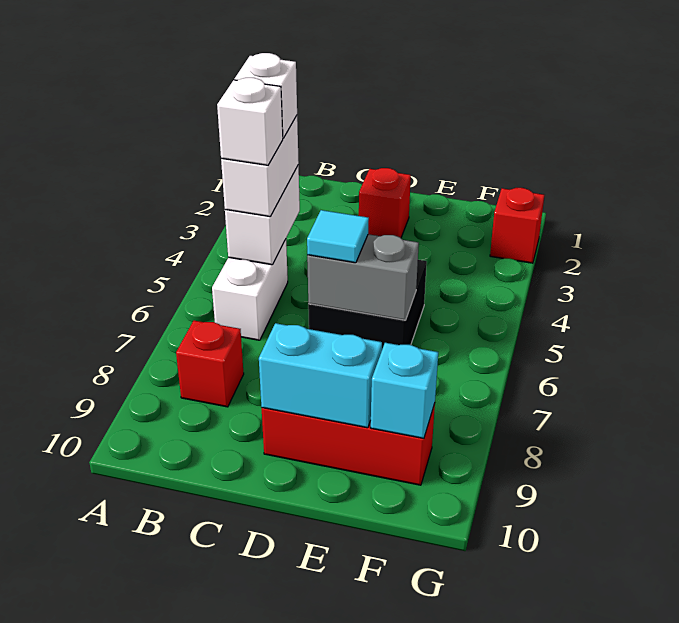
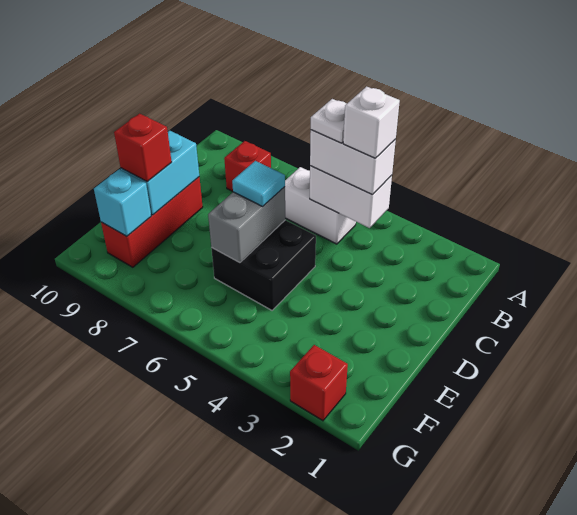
white 1x1 brick [217,78,283,165] -> white 1x1 plate [311,99,346,143]
red 1x1 brick [359,168,411,238] -> red 1x1 brick moved to [114,114,172,182]

